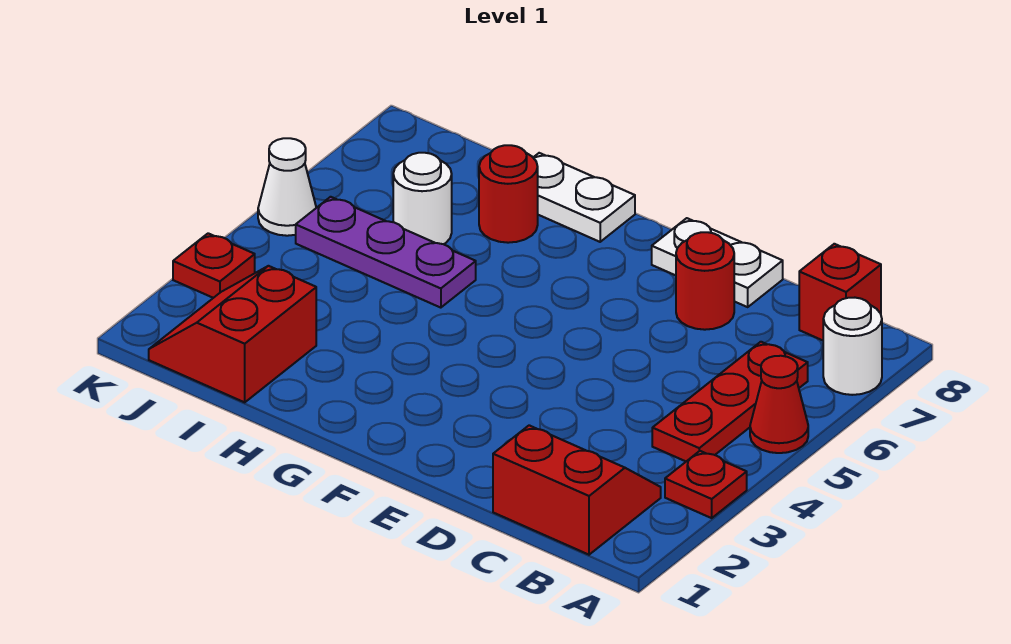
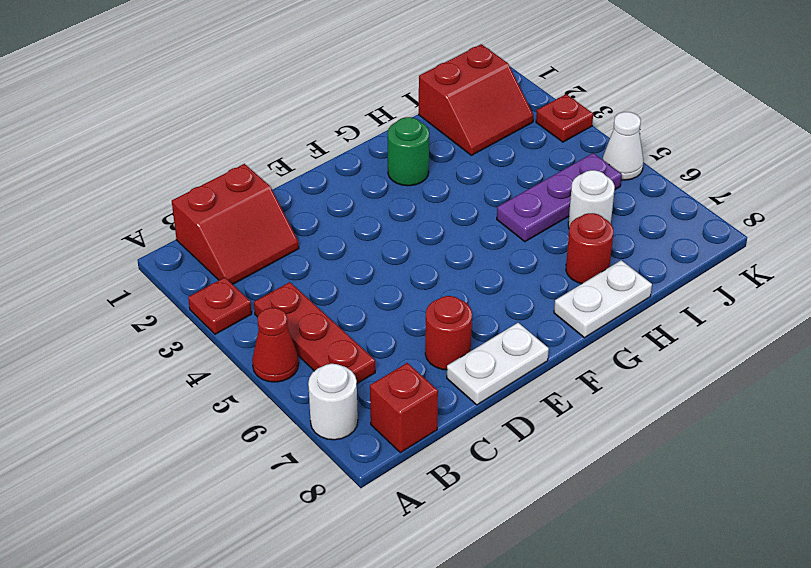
none -> green 1x1 round brick [388,117,429,186]
red 2x2 slope [149,266,316,402] -> red 2x2 slope turned to [419,44,534,155]

